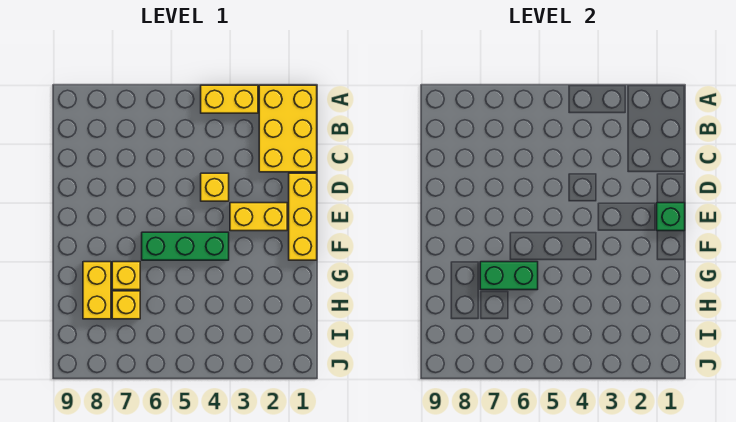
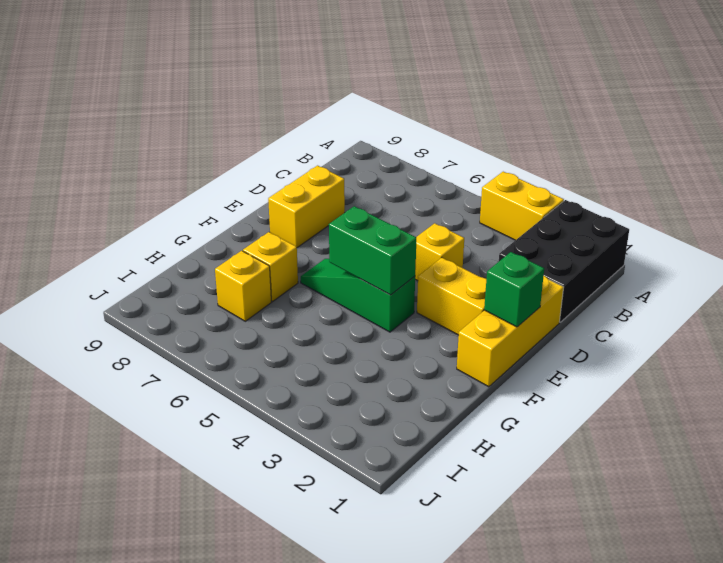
yellow 2x3 brick [259,85,317,172] -> black 2x3 brick [499,200,629,322]
green 1x3 brick [142,232,229,260] -> green 1x3 slope [301,259,415,332]
green 1x2 brick [480,262,538,290] -> green 1x2 brick moved to [329,206,416,295]
yellow 1x2 brick [83,262,111,319] -> yellow 1x2 brick moved to [268,166,345,248]

